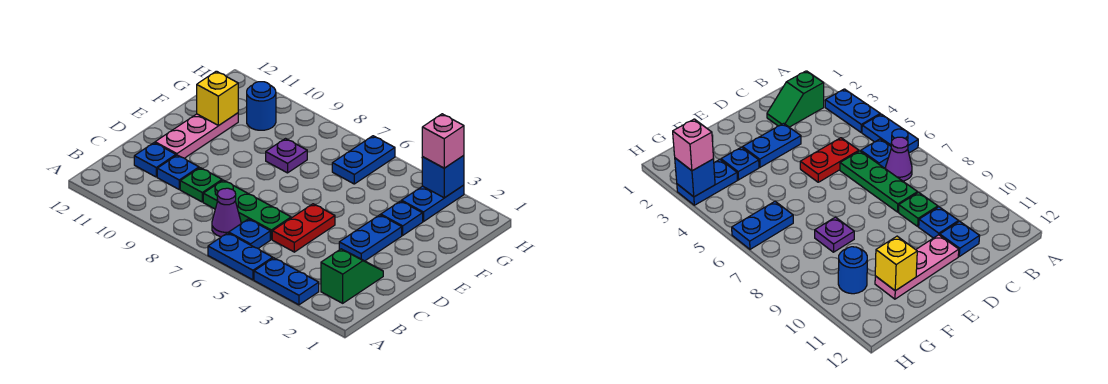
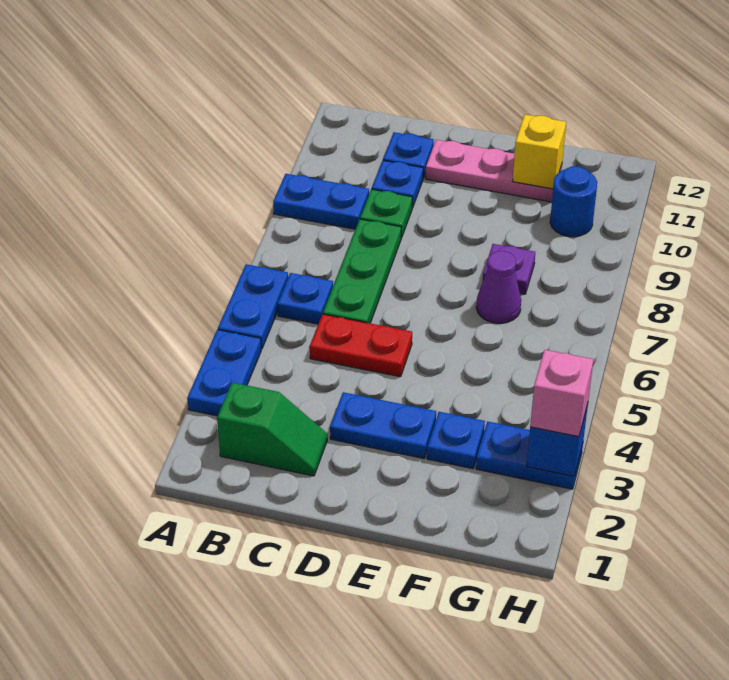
purple 1x1 cone [212,188,241,237] -> purple 1x1 cone moved to [476,251,521,323]
blue 1x2 plate [332,136,395,184] -> blue 1x2 plate moved to [273,174,369,229]

